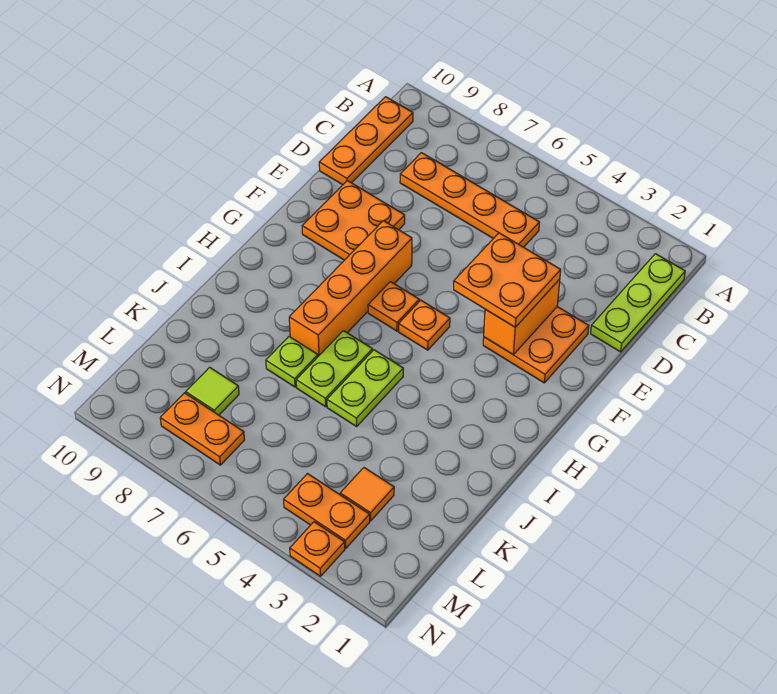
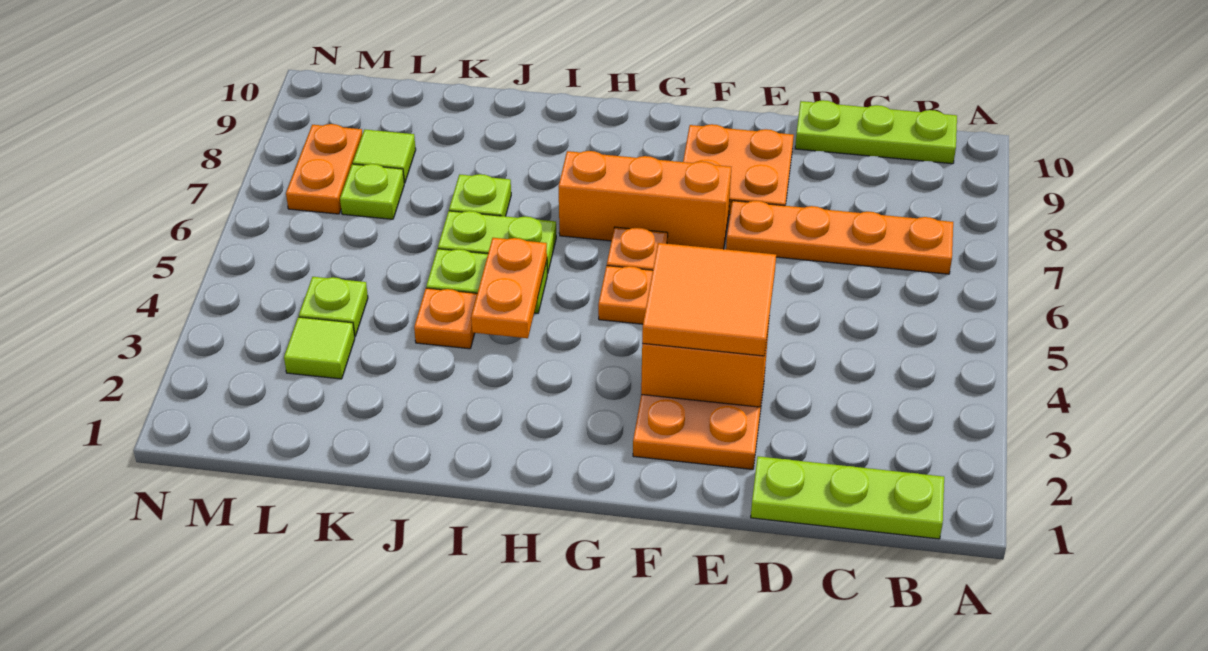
orange 1x3 plate [319,97,413,185] -> lime 1x3 plate [795,100,957,164]
orange 1x4 plate [400,153,540,247] -> orange 1x4 plate turned to [726,201,953,274]
orange 2x2 plate [454,233,561,327] -> orange 2x2 tile [642,243,776,356]
orange 1x4 brick [289,221,412,356] -> orange 1x3 brick [558,151,731,249]
orange 1x1 tile [340,468,394,521] -> lime 1x1 tile [284,317,355,379]
none -> lime 1x1 plate [299,277,368,336]
none -> lime 1x1 plate [340,164,404,219]
orange 1x2 plate [284,474,370,548] -> orange 1x2 plate moved to [471,238,547,338]
orange 1x1 plate [290,522,345,576] -> orange 1x1 plate moved to [414,288,477,349]

